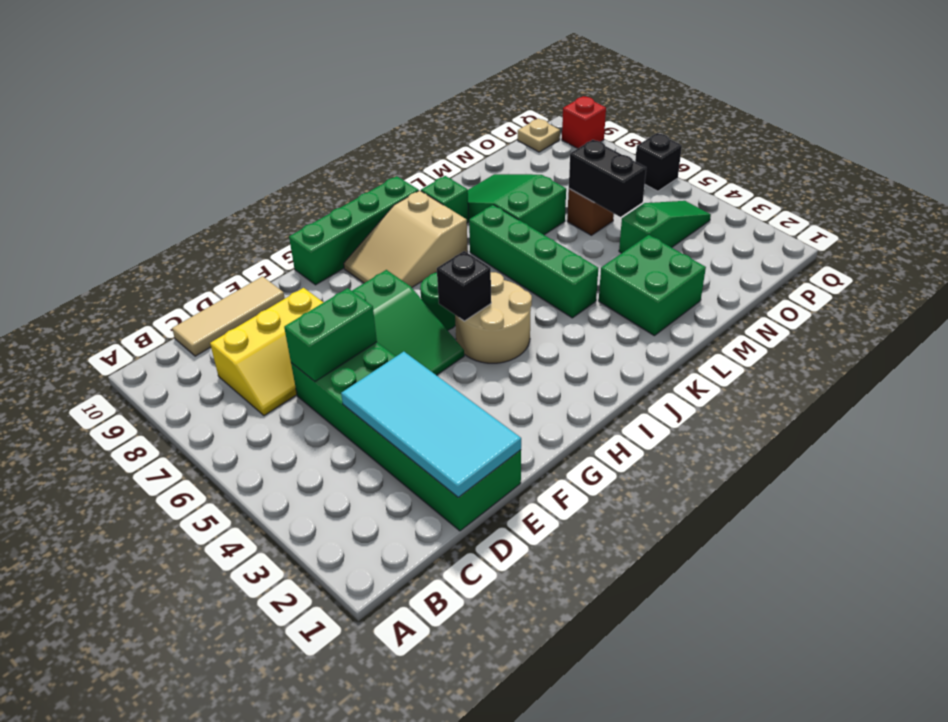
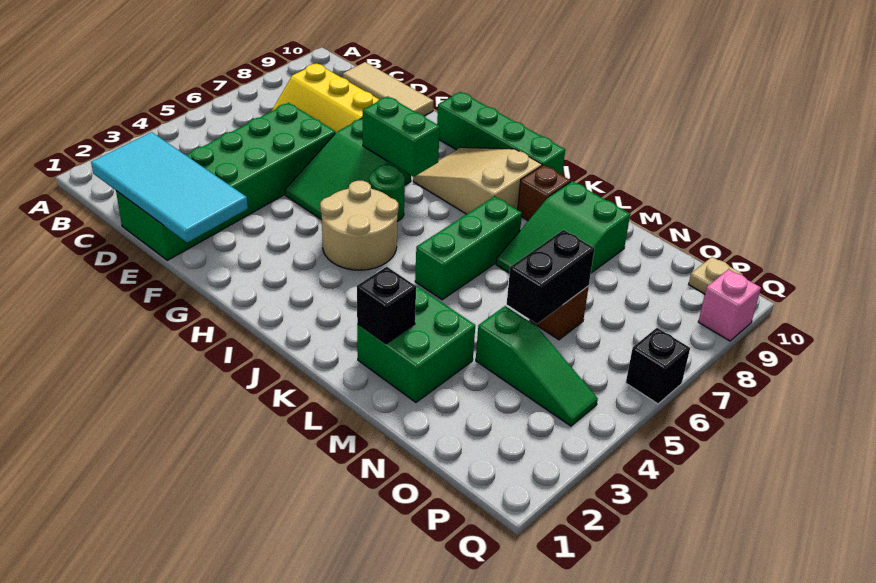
cyan 2x4 tile [341,352,521,497] -> cyan 2x4 tile turned to [91,132,248,243]
green 1x2 brick [284,288,377,382] -> green 1x2 brick moved to [363,96,440,177]
black 1x1 brick [437,251,491,321] -> black 1x1 brick moved to [357,267,416,344]
green 1x4 brick [469,205,598,318] -> green 1x3 brick [415,196,522,300]
green 1x1 brick [421,176,469,223] -> brown 1x1 brick [518,165,571,221]
green 2x3 slope [468,174,566,235] -> green 2x3 slope turned to [496,181,630,273]
red 1x1 brick [562,96,606,148] -> pink 1x1 brick [698,269,761,341]

